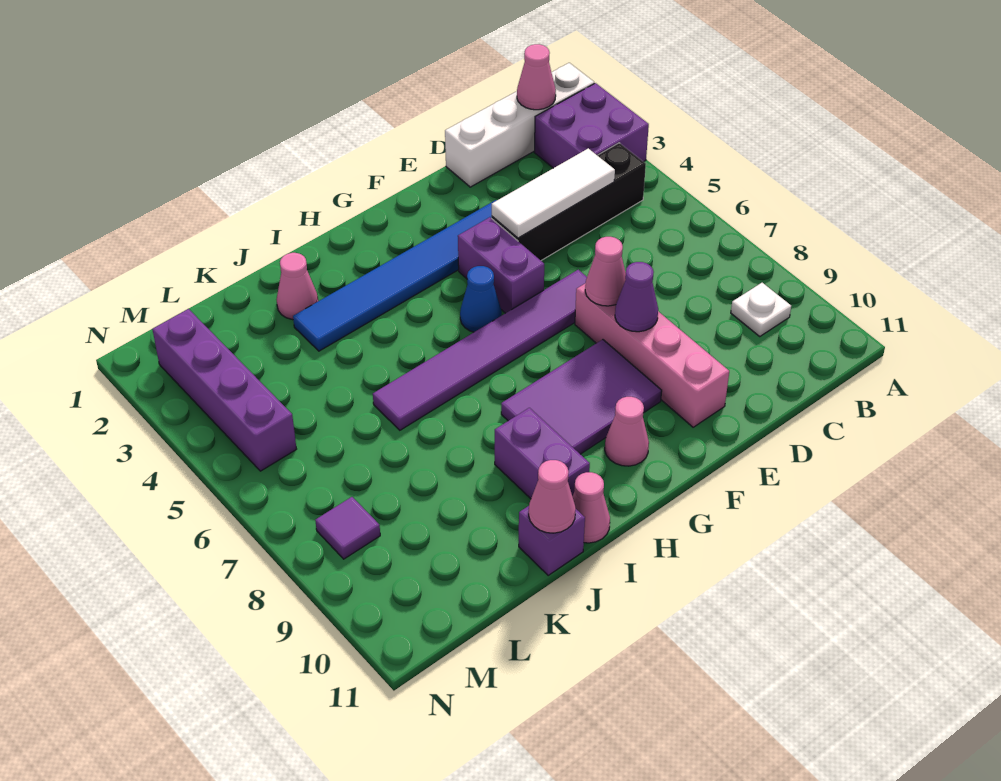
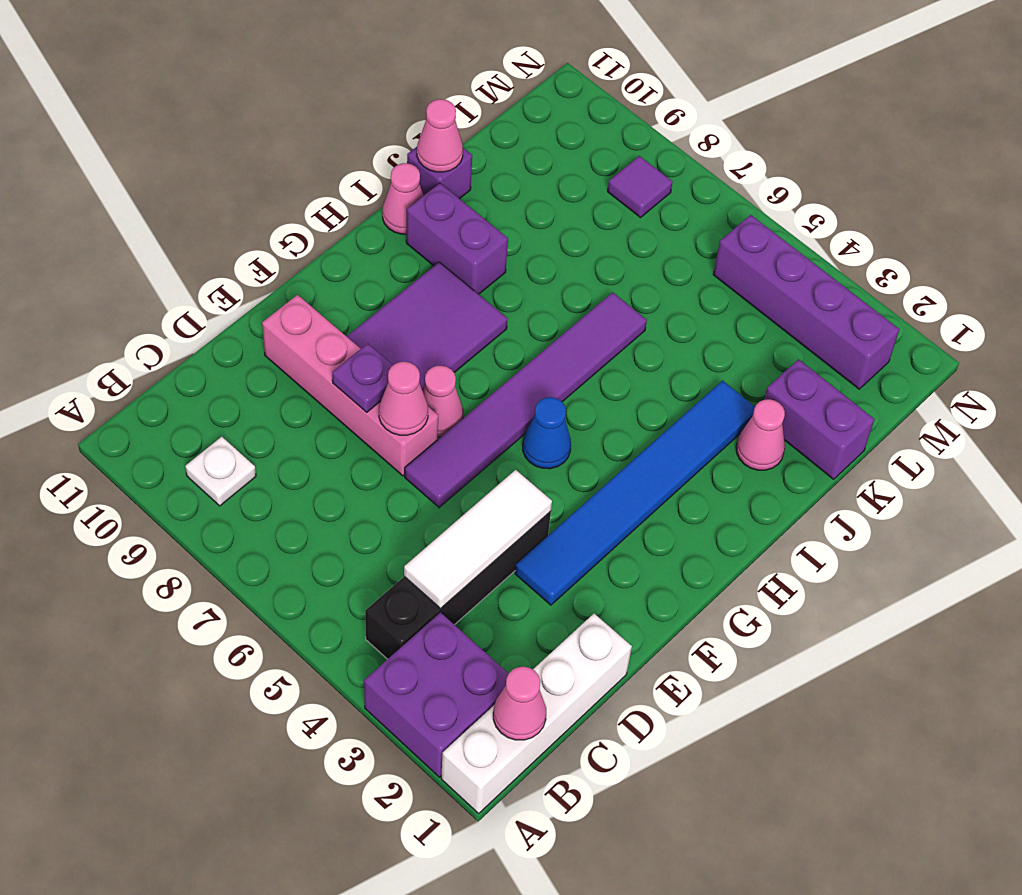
purple 1x1 cone [615,262,658,332] -> purple 1x1 plate [332,343,393,412]
purple 1x2 brick [458,217,544,313] -> purple 1x2 brick moved to [764,359,874,479]
pink 1x1 cone [605,397,649,466] -> pink 1x1 cone moved to [423,366,463,437]

